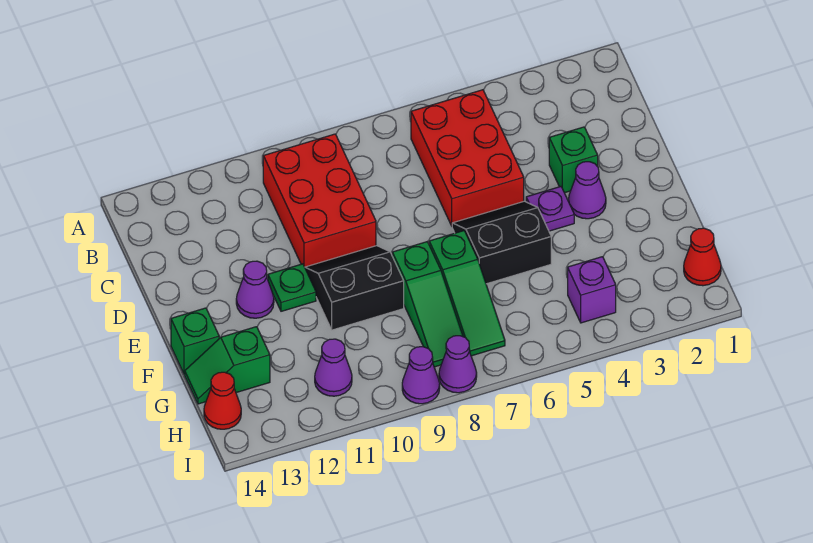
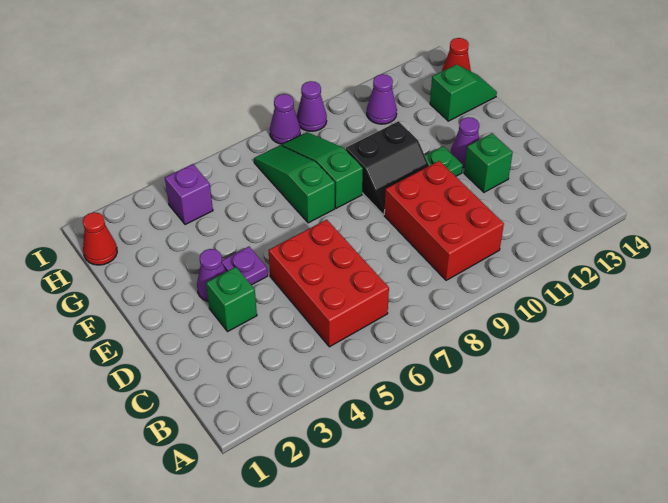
black 2x2 slope [452,201,551,284] -> none
green 1x1 brick [171,308,219,374] -> green 1x1 brick moved to [464,133,513,192]

